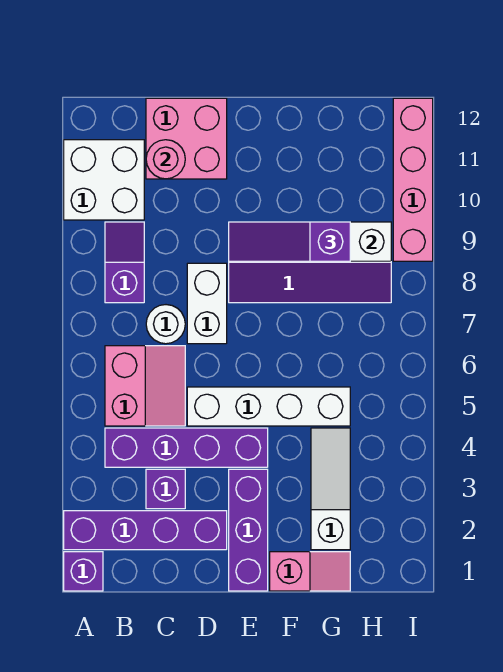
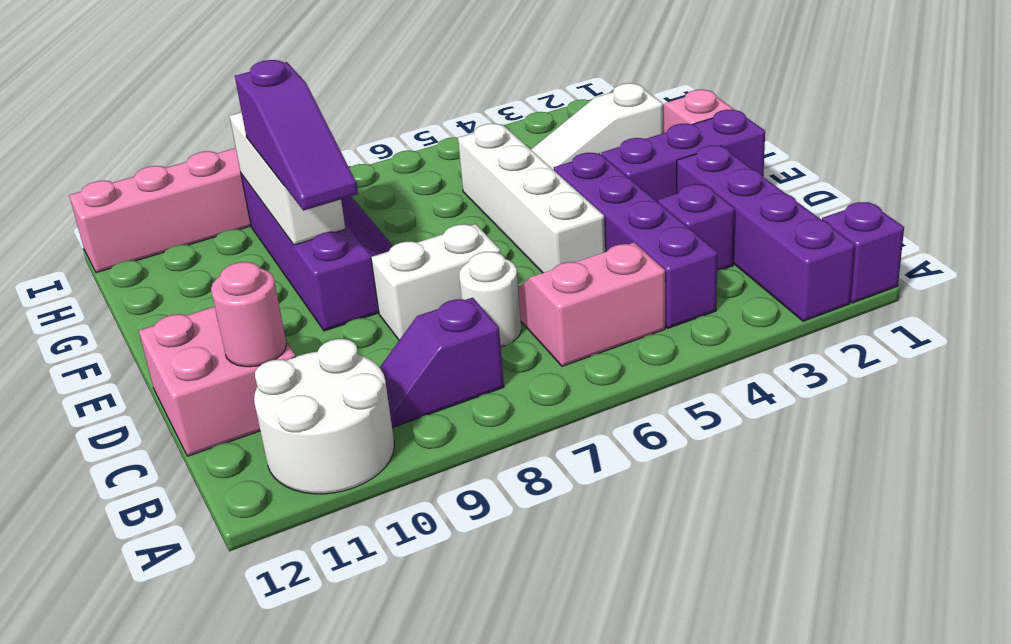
white 2x2 brick [64,140,144,220] -> white 2x2 round brick [254,339,394,494]

